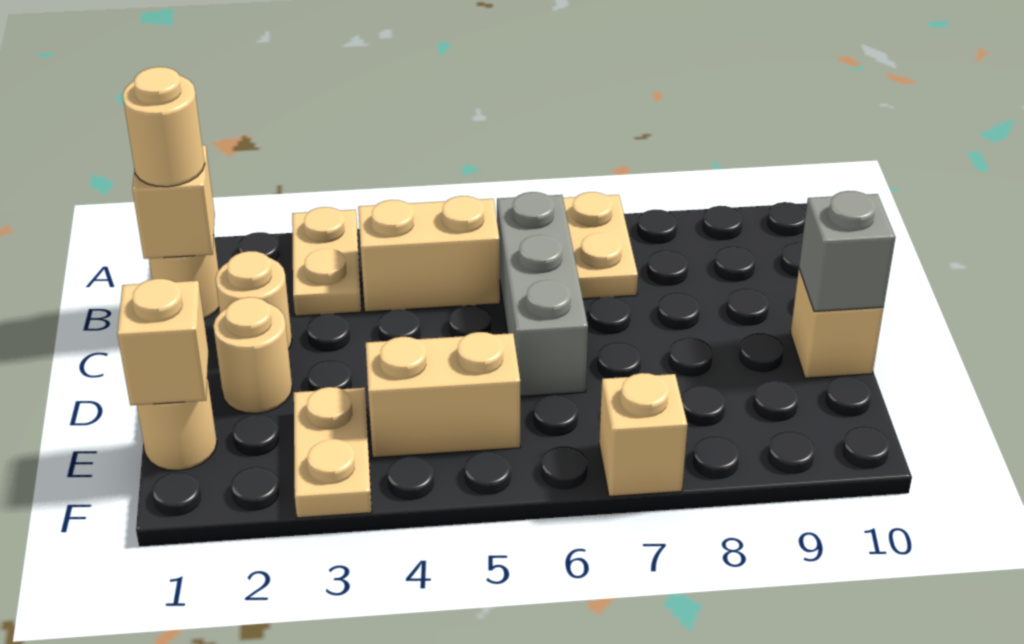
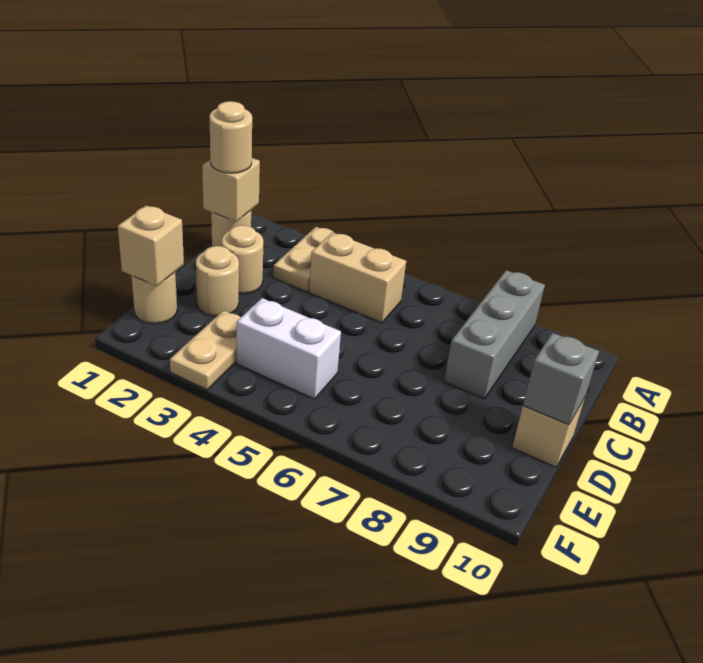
tan 1x2 plate [563,192,638,299] -> none
grey 1x3 brick [497,192,588,396] -> grey 1x3 brick moved to [444,270,545,399]
tan 1x2 brick [366,332,520,458] -> white 1x2 brick [237,298,341,399]
tan 1x1 brick [599,373,688,496] -> none

